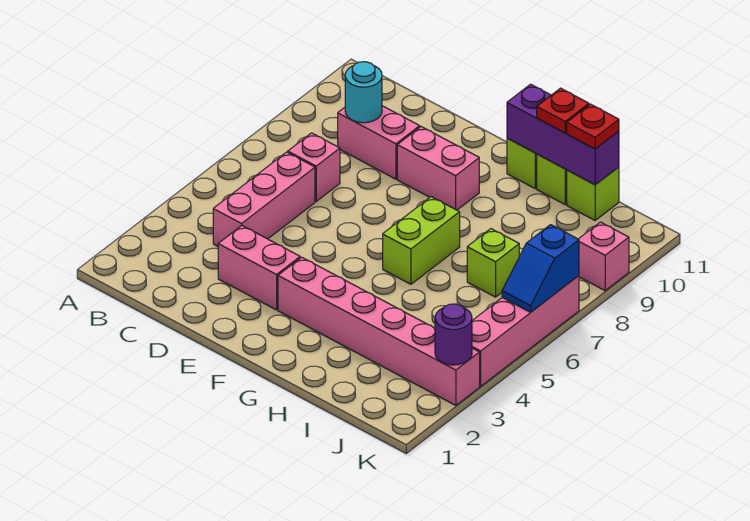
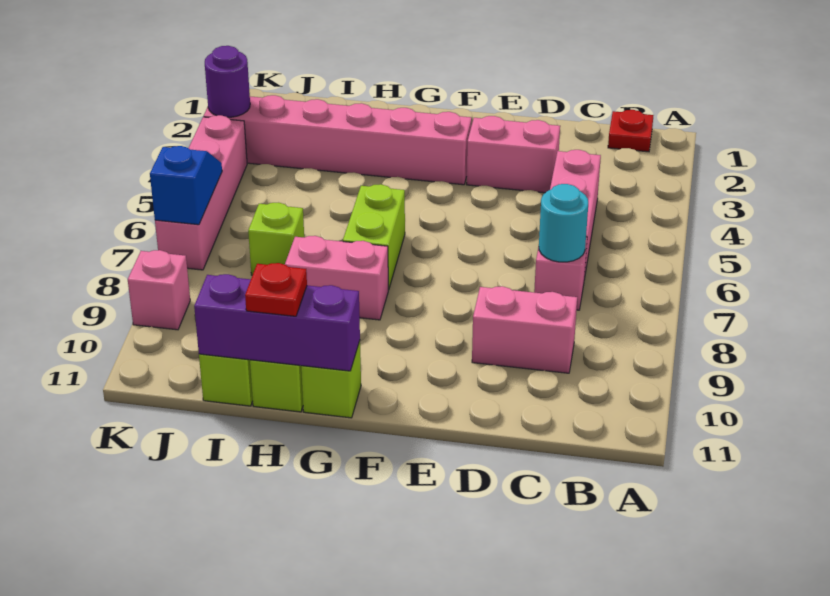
cyan 1x1 round brick [345,62,382,123] -> cyan 1x1 round brick moved to [539,184,588,262]
pink 1x2 brick [397,127,479,210] -> pink 1x2 brick moved to [285,236,388,320]
red 1x1 plate [567,104,619,149] -> red 1x1 plate moved to [608,110,654,152]

